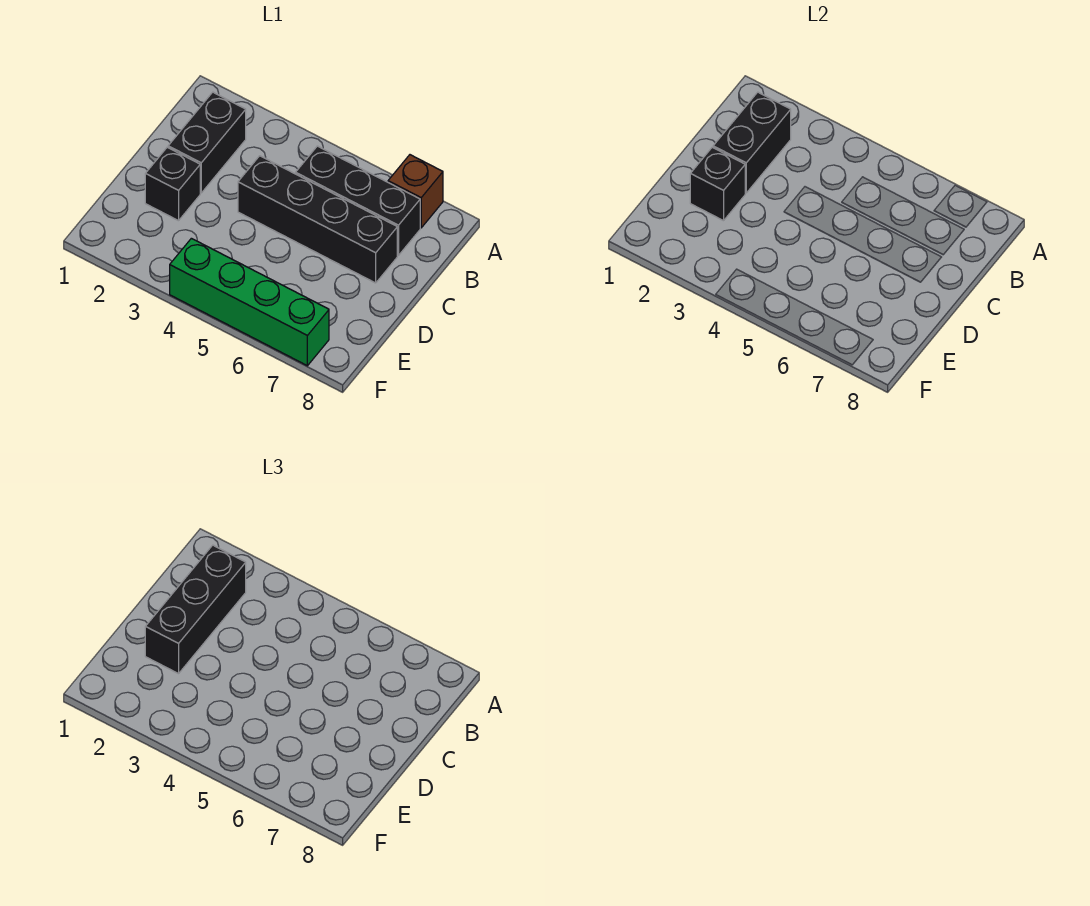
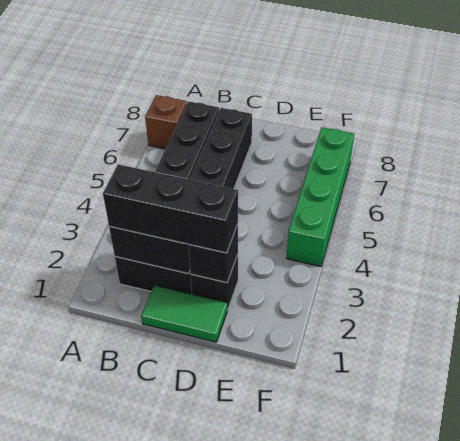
none -> green 1x2 tile [141,286,227,342]

